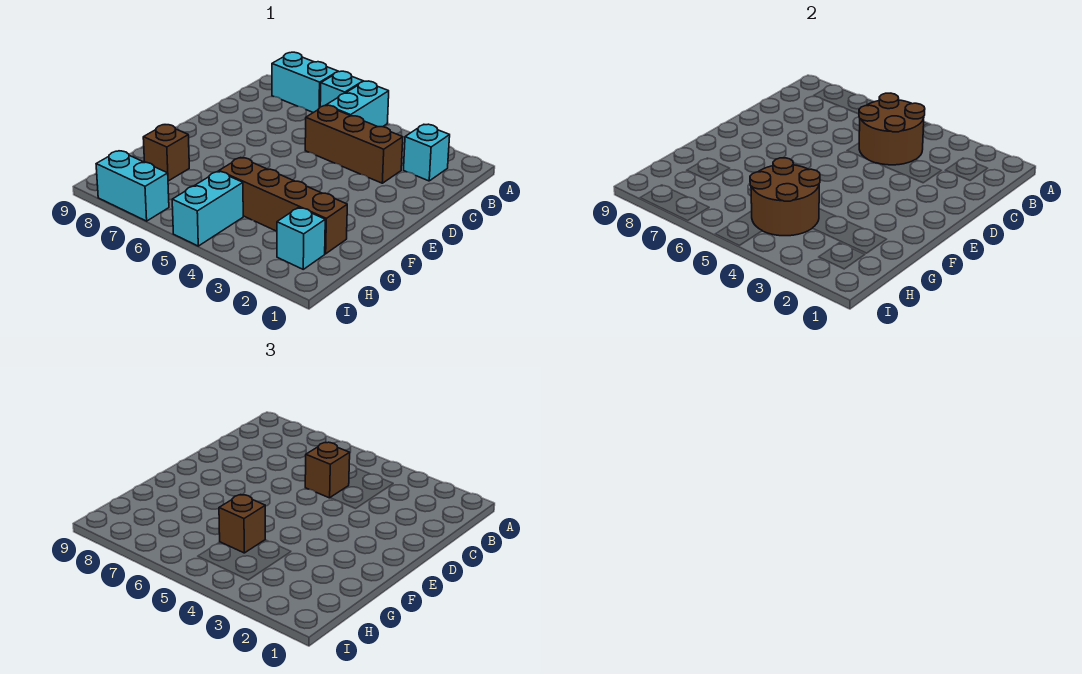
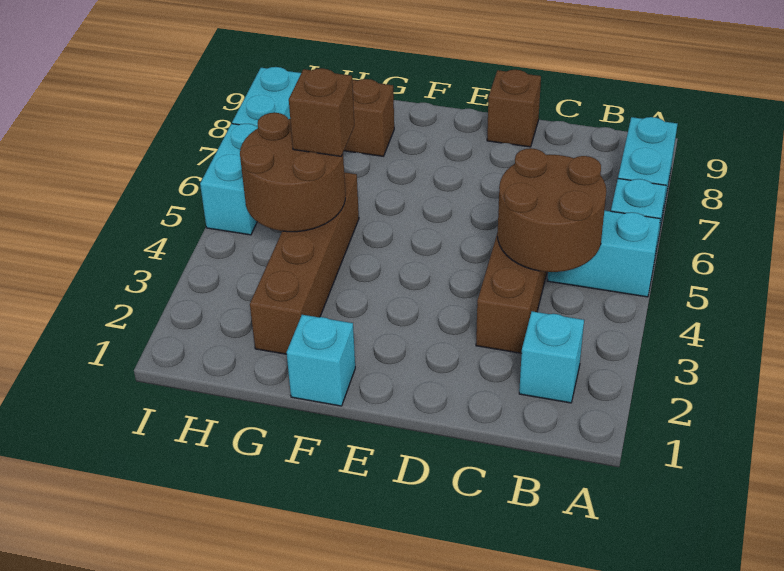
brown 1x1 brick [305,442,350,498] -> brown 1x1 brick moved to [487,70,541,147]
cyan 1x1 brick [277,207,325,269] -> cyan 1x1 brick moved to [287,315,355,406]
cyan 1x2 brick [172,171,243,246] -> cyan 1x2 brick turned to [200,124,258,235]

